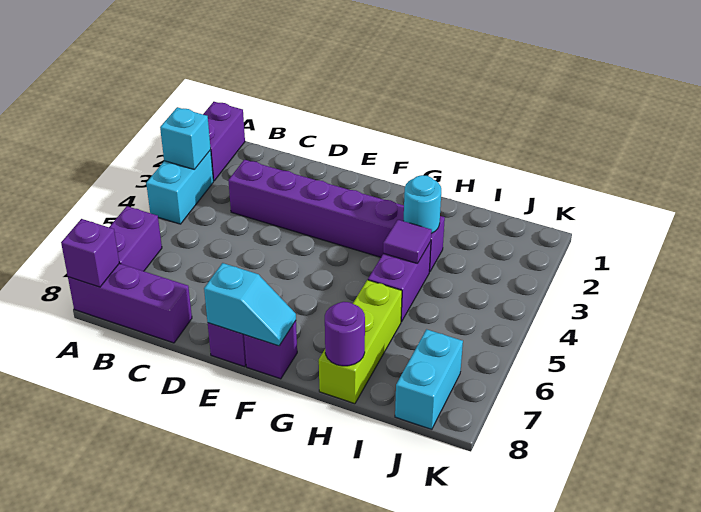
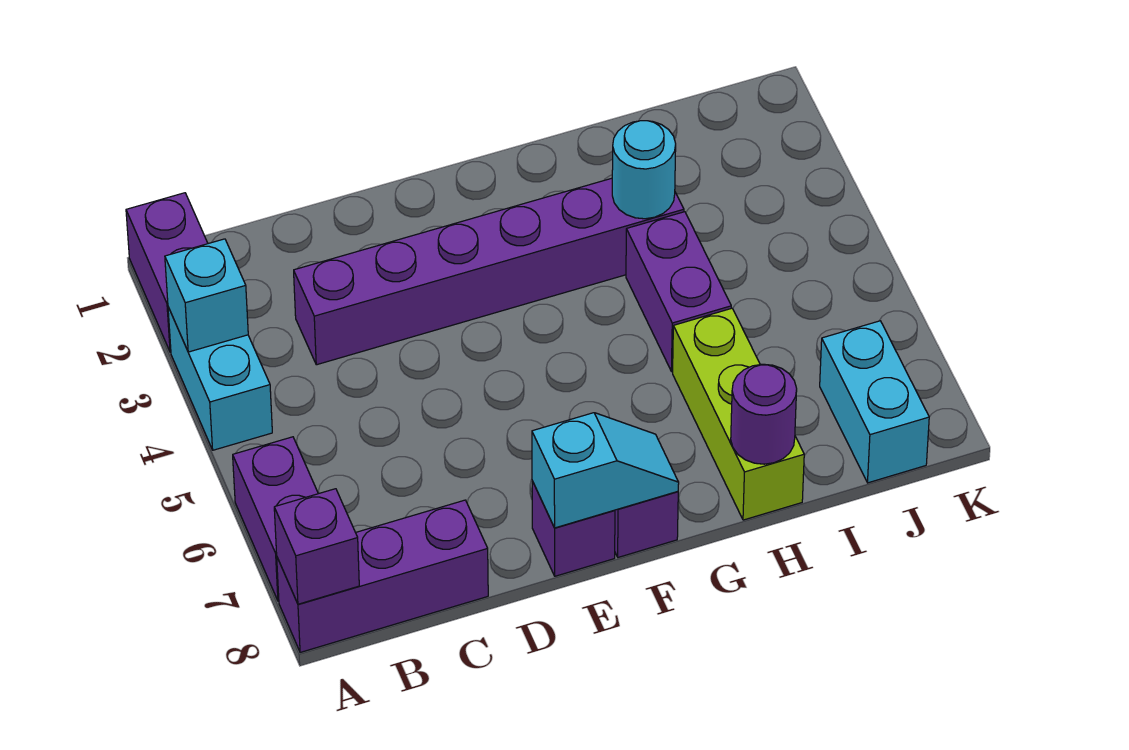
purple 1x1 tile [383,220,432,264] -> none

